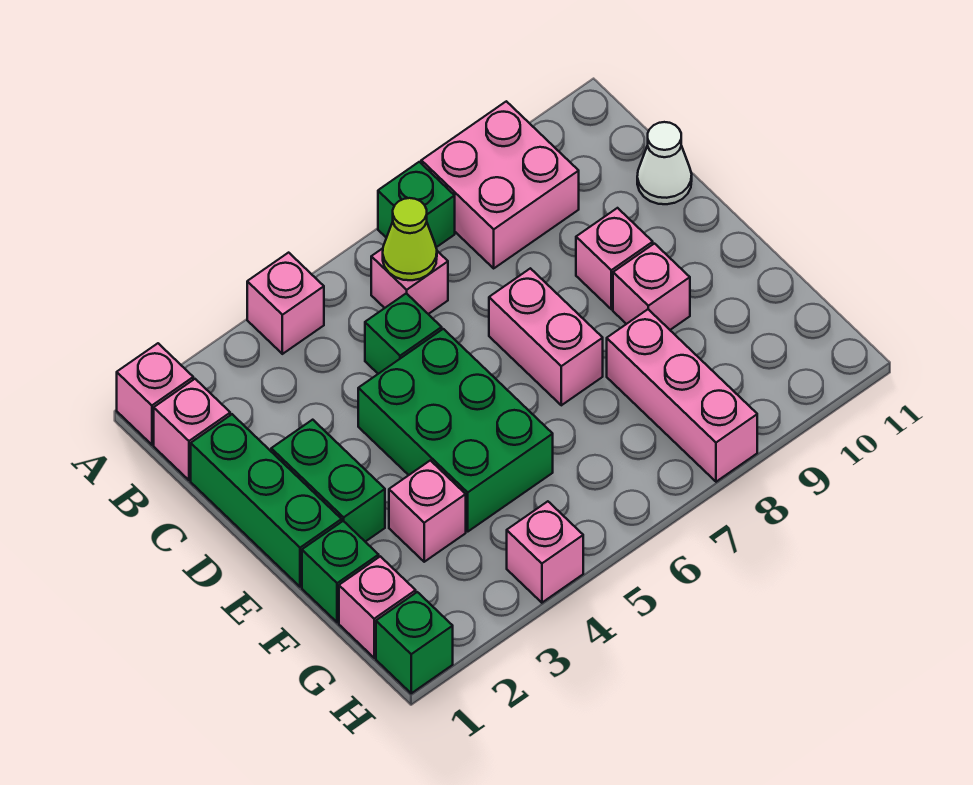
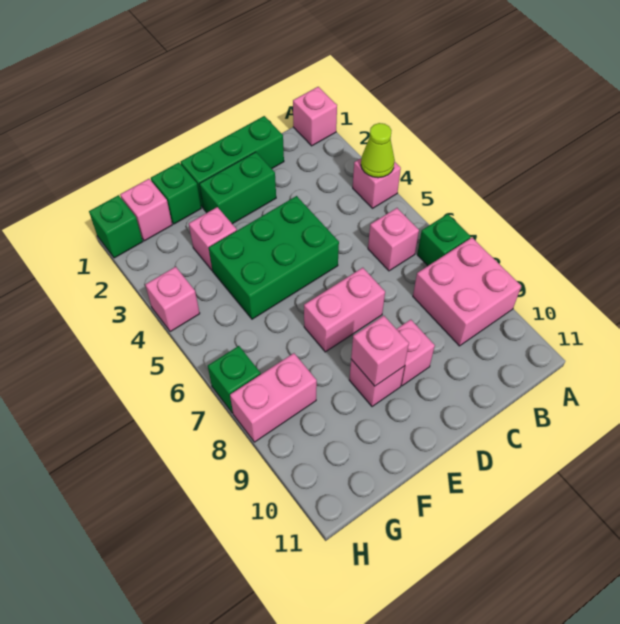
pink 1x1 brick [154,379,230,480] -> pink 1x1 brick moved to [351,316,409,386]
lime 1x1 cone [383,198,437,280] -> lime 1x1 cone moved to [361,123,395,178]
green 1x1 brick [365,293,442,374] -> green 1x1 brick moved to [208,346,261,413]
white 1x1 cone [637,122,692,204] -> none
pink 1x3 brick [607,309,757,482] -> pink 1x2 brick [230,353,317,442]

